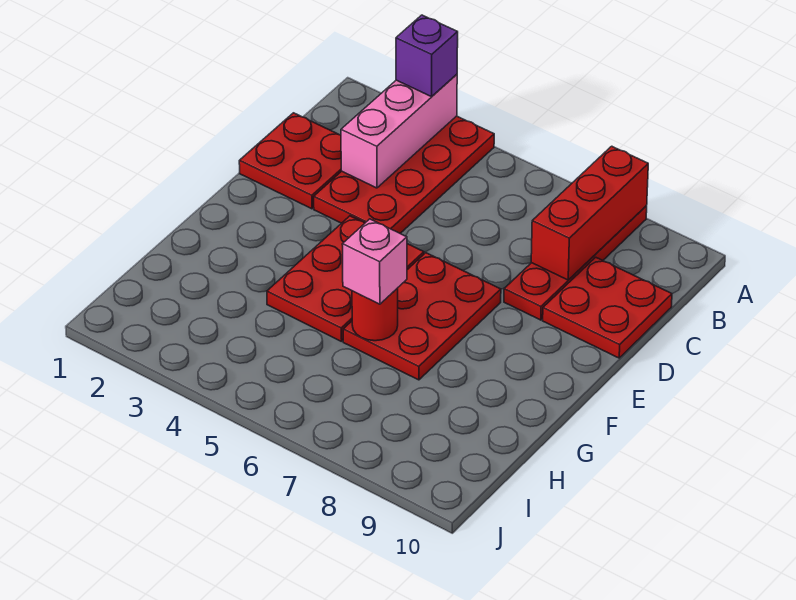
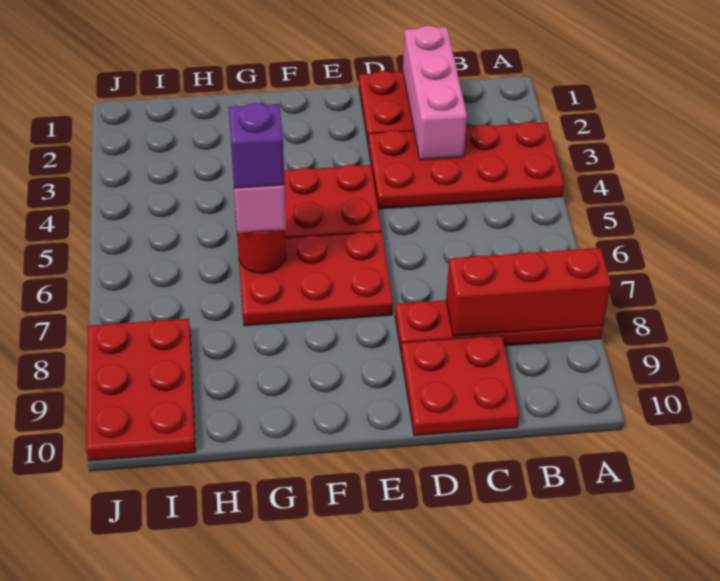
pink 1x3 brick [341,74,457,188] -> pink 1x3 brick turned to [403,26,467,160]
purple 1x1 brick [396,15,458,97] -> purple 1x1 brick moved to [228,103,285,188]
none -> red 2x3 plate [86,319,195,461]

